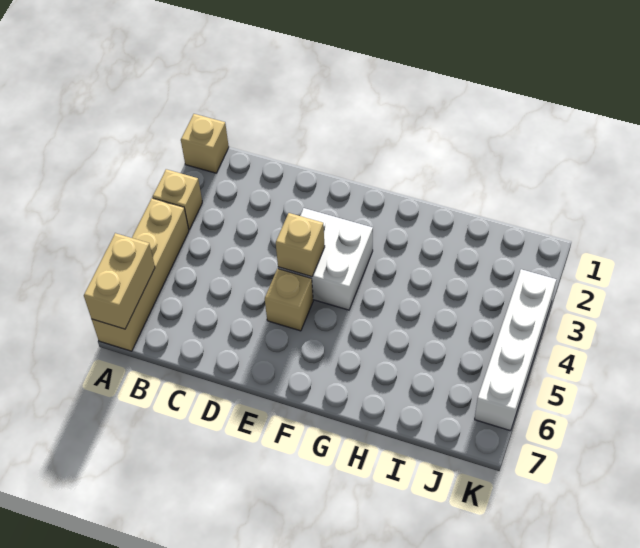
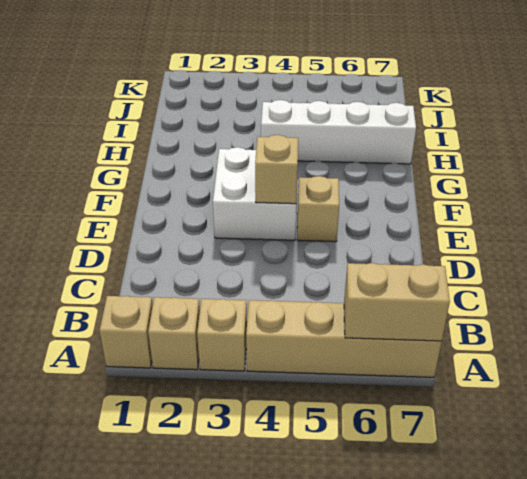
none -> tan 1x1 brick [148,297,200,370]
white 1x4 brick [475,269,556,431] -> white 1x4 brick moved to [261,100,416,164]

